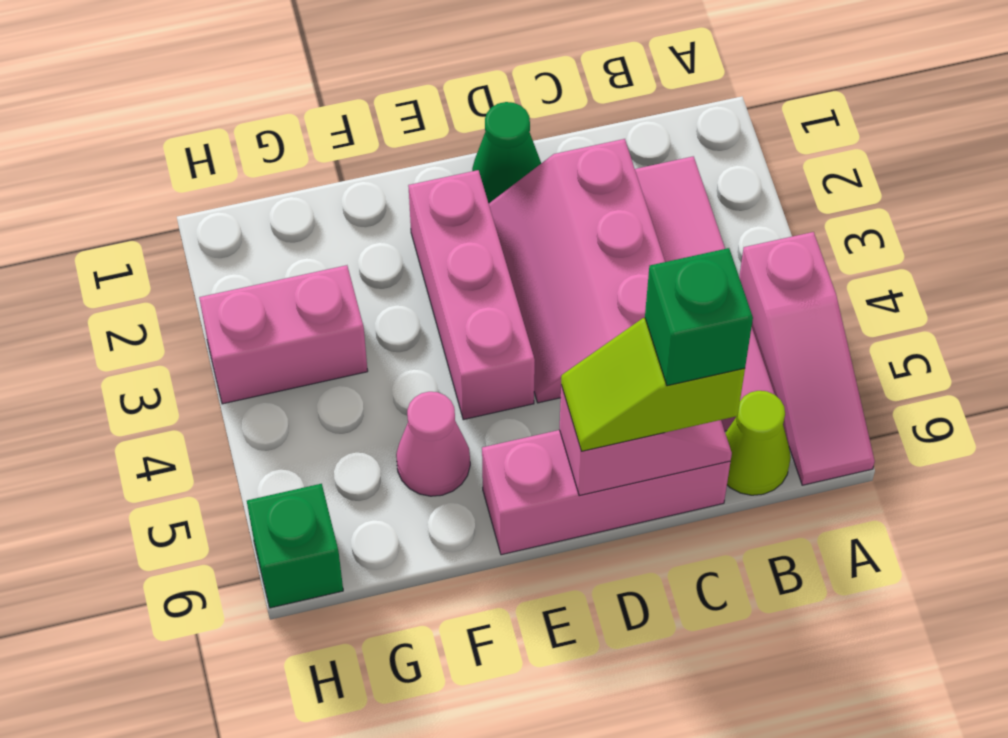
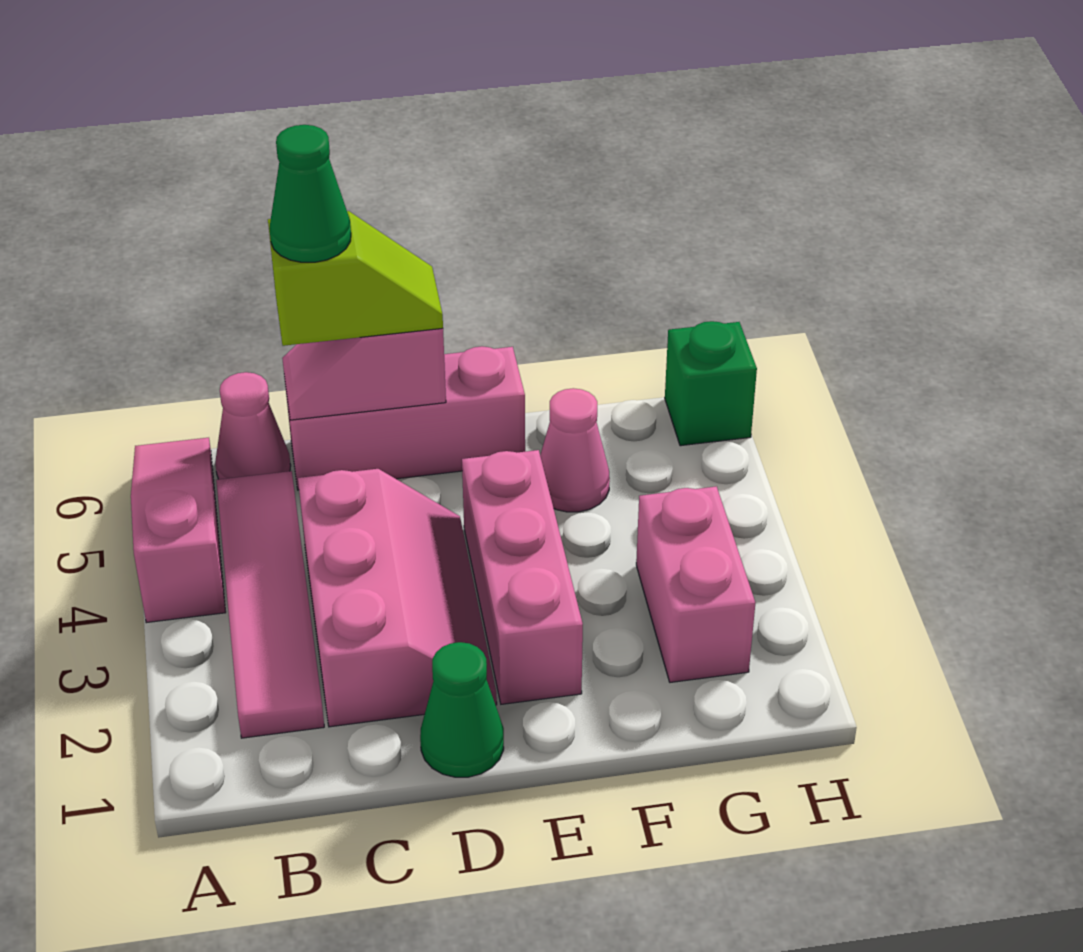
lime 1x1 cone [725,391,791,495] -> pink 1x1 cone [215,372,291,479]
green 1x1 brick [645,248,753,386] -> green 1x1 cone [269,125,351,262]
pink 1x2 brick [199,265,368,404] -> pink 1x2 brick turned to [636,486,755,682]

